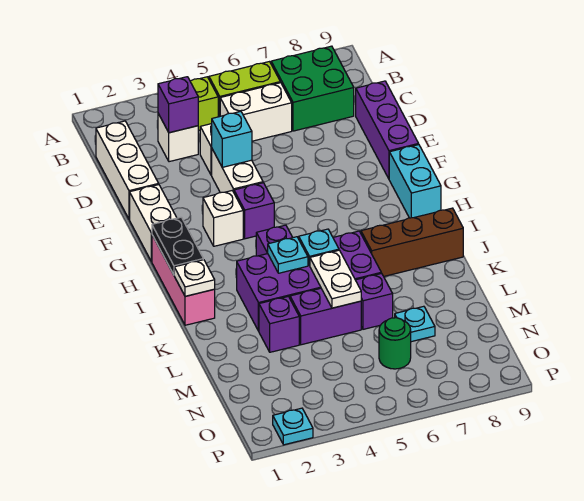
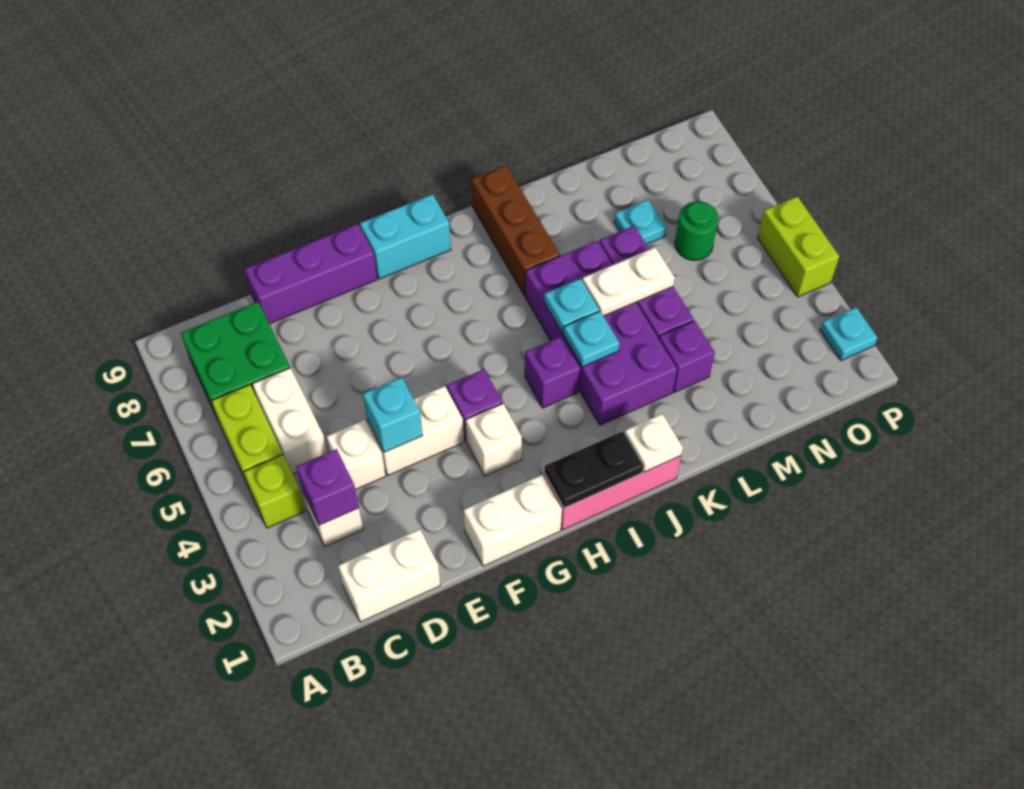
white 1x3 brick [96,121,159,219] -> white 1x2 brick [338,529,440,622]
none -> lime 1x2 brick [757,196,839,297]

